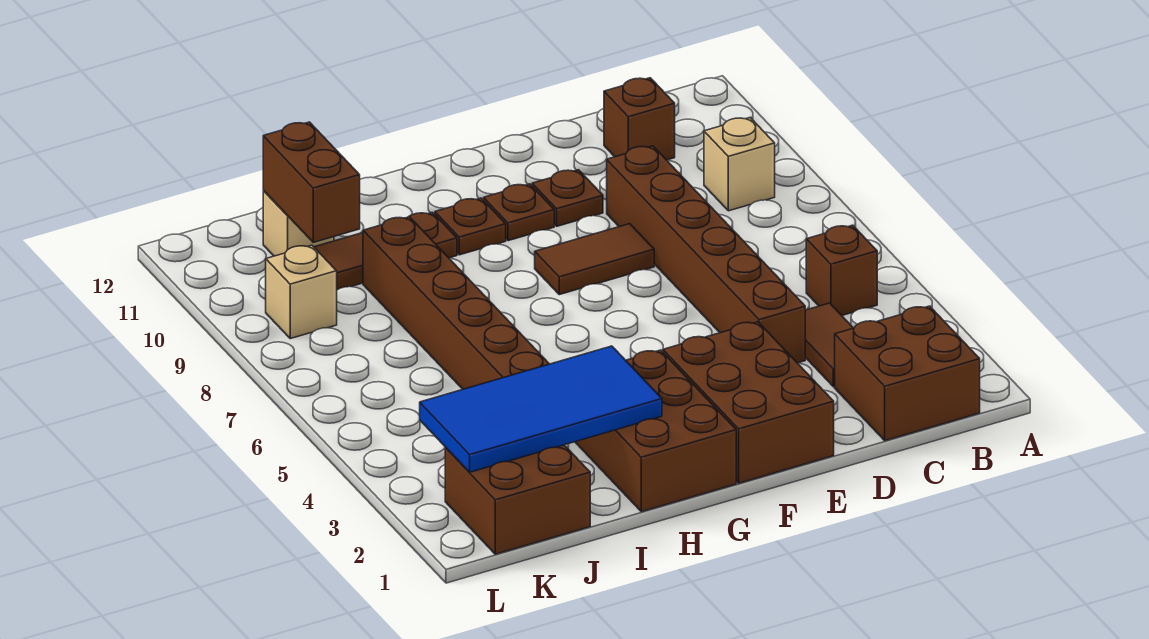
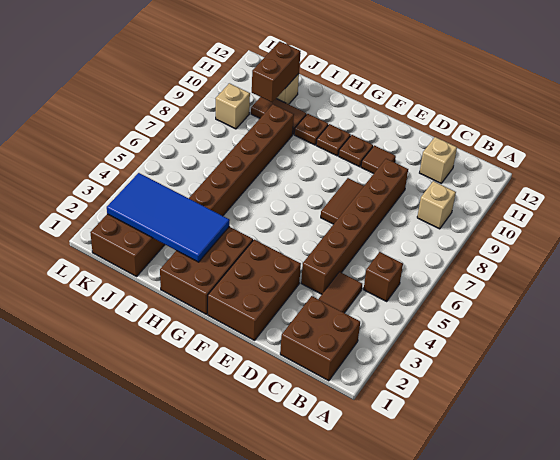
brown 1x1 brick [604,78,675,160] -> tan 1x1 brick [420,137,457,183]
brown 1x2 tile [535,224,654,295] -> brown 1x2 tile turned to [321,178,364,224]
brown 1x1 plate [532,170,603,226] -> brown 1x1 tile [361,145,396,174]

